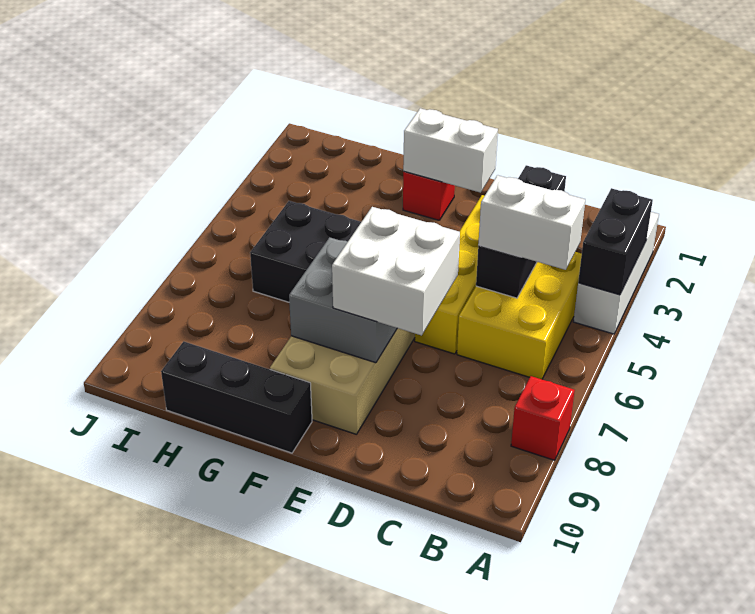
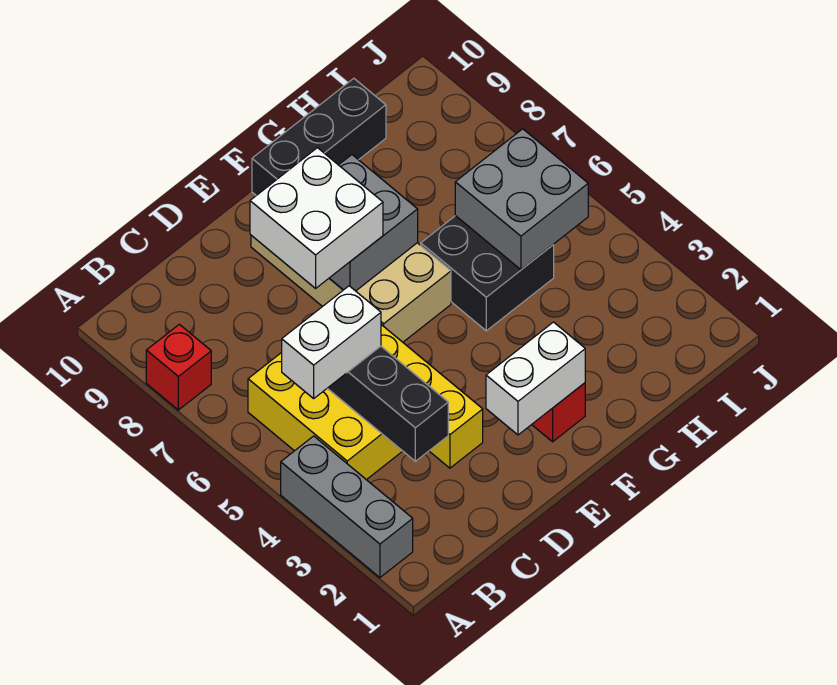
white 1x3 brick [573,212,659,334] -> grey 1x3 brick [281,436,413,578]
black 1x2 brick [578,188,653,295] -> none
none -> grey 2x2 brick [455,129,588,270]

